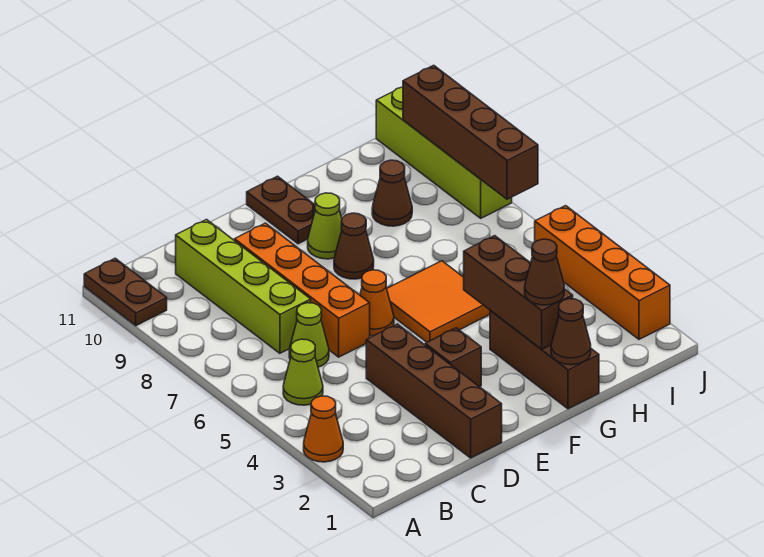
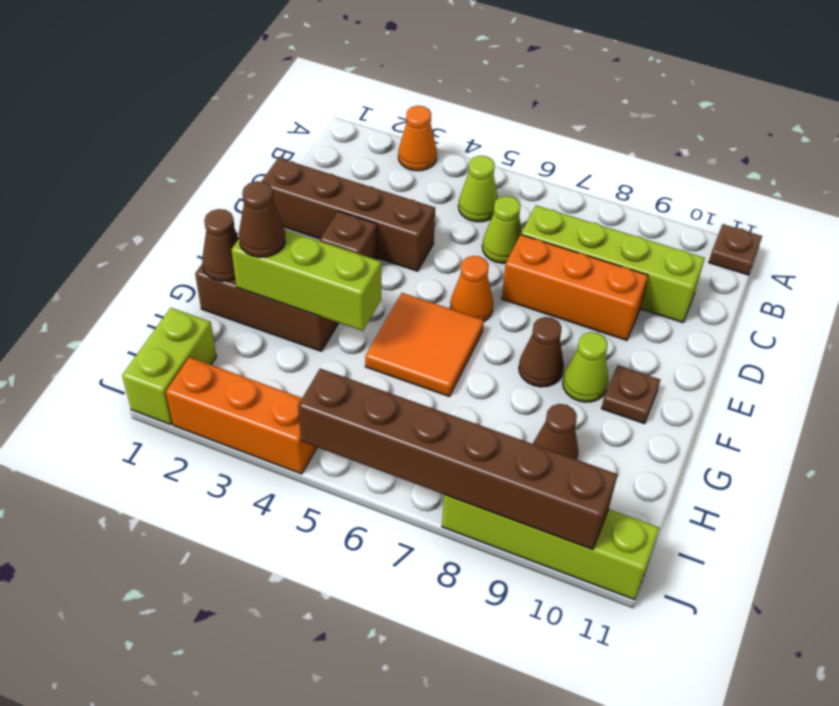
brown 1x2 plate [84,258,167,326] -> brown 1x1 plate [709,224,762,275]
orange 1x4 brick [234,223,370,357] -> orange 1x3 brick [502,235,648,340]
brown 1x2 plate [247,176,315,244] -> brown 1x1 plate [601,365,660,424]
brown 1x3 brick [464,236,573,349] -> lime 1x3 brick [231,230,381,331]
none -> lime 1x2 brick [122,308,216,425]
orange 1x4 brick [535,206,670,339] -> orange 1x3 brick [166,357,317,474]
brown 1x4 brick [403,65,538,199] -> brown 1x6 brick [298,369,618,550]

